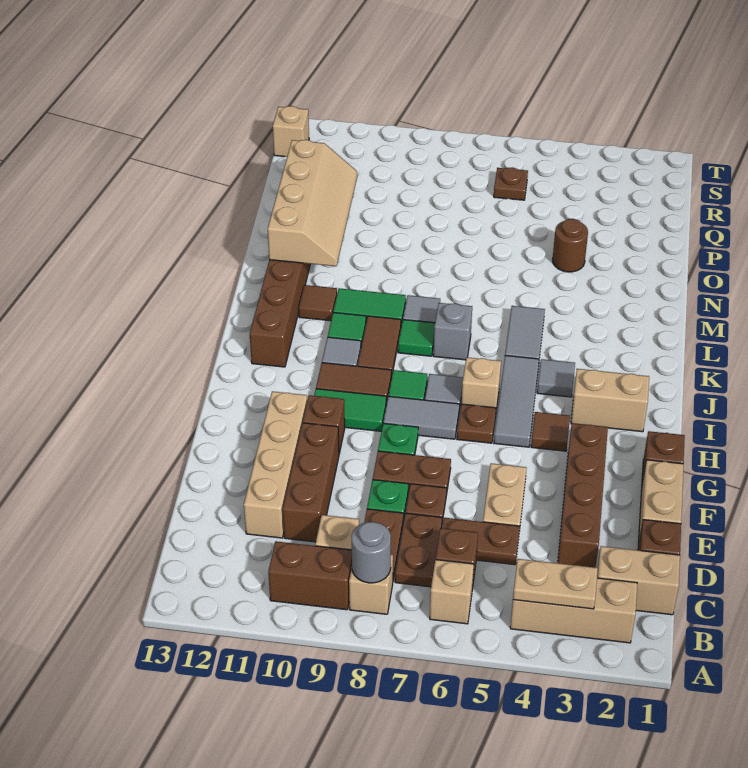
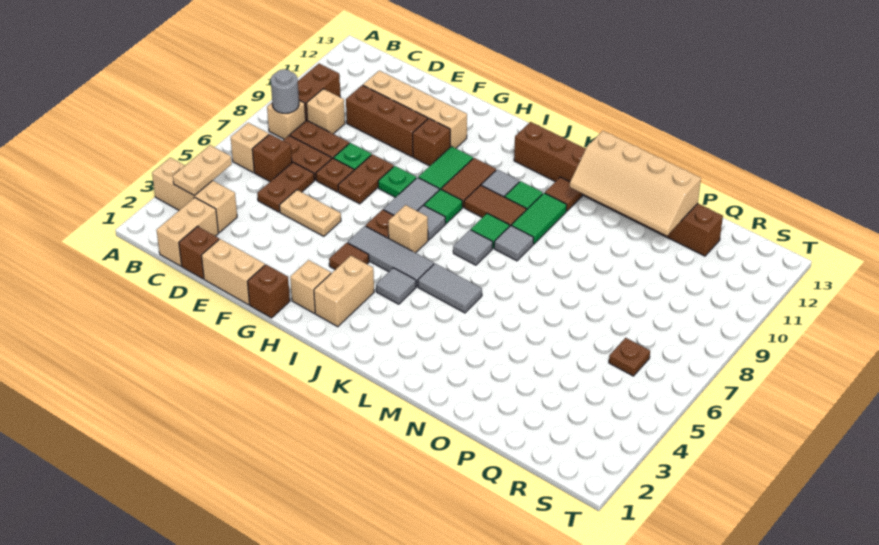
tan 1x3 brick [510,578,637,643] -> tan 1x3 brick turned to [152,158,237,232]
brown 1x4 brick [558,423,608,568] -> none
grey 1x1 brick [433,303,472,360] -> grey 1x1 tile [453,230,493,265]
brown 1x1 round brick [553,219,588,272] -> none
tan 1x1 brick [273,106,309,157] -> tan 1x1 brick moved to [290,260,331,313]

